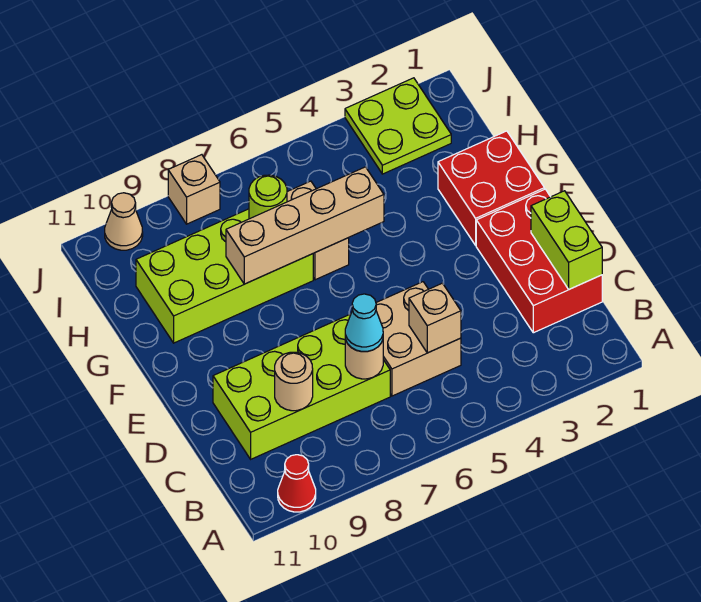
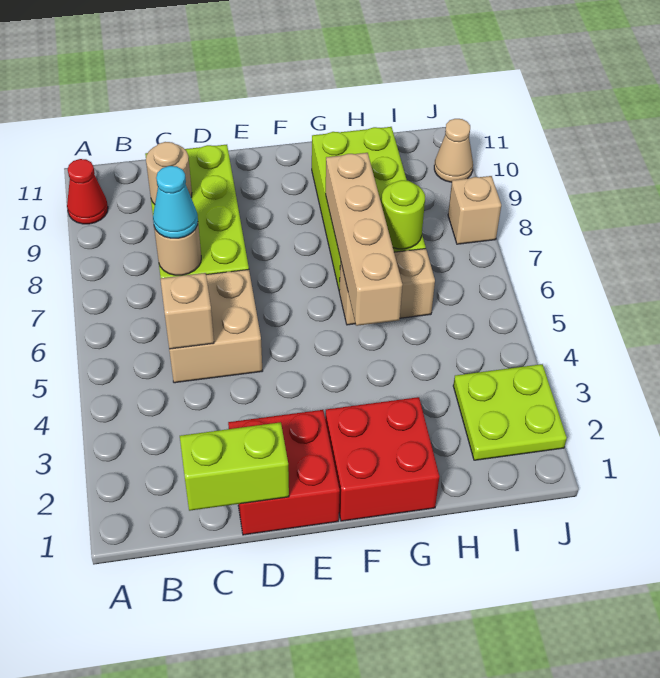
red 2x3 brick [476,189,602,333] -> red 2x2 brick [228,410,340,535]

